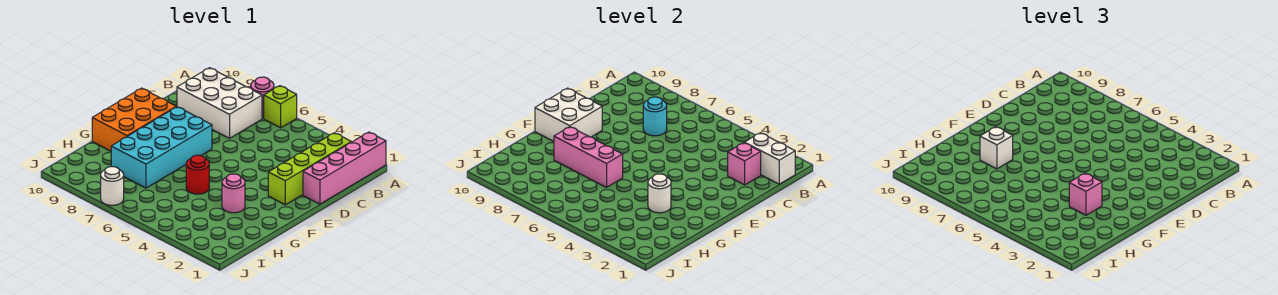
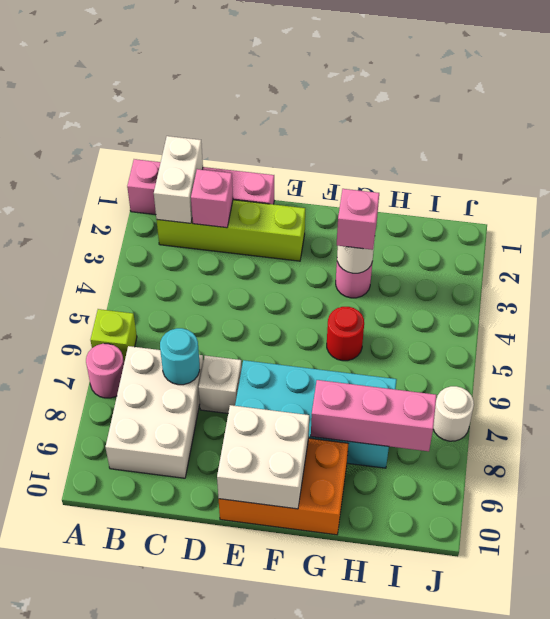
pink 1x3 brick [554,127,623,187] -> pink 1x3 brick turned to [311,380,437,451]
white 1x1 brick [980,127,1013,169] -> white 1x1 brick moved to [199,356,242,413]

